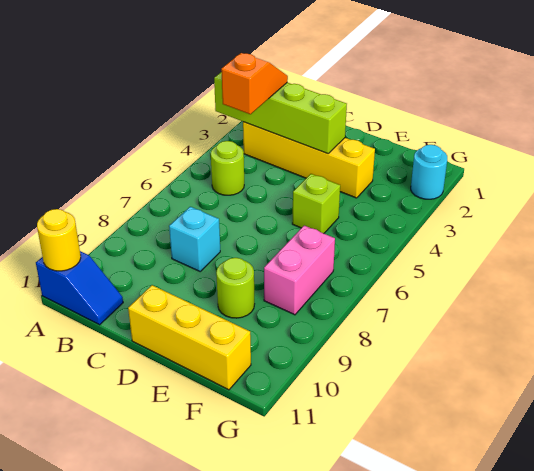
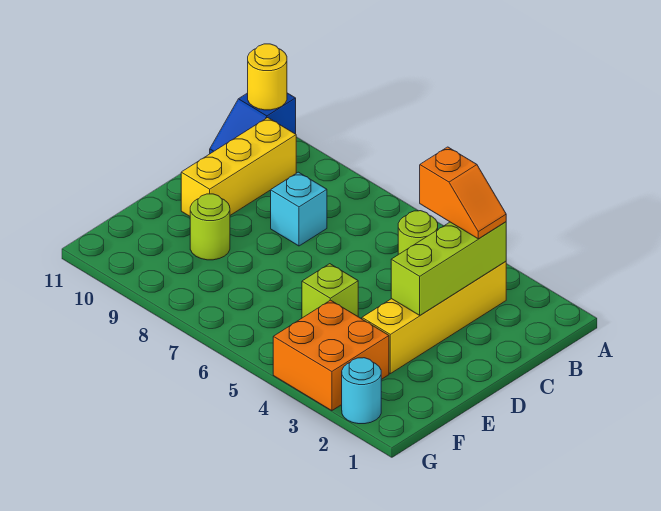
lime 1x4 brick [214,72,347,154] -> lime 1x3 brick [391,222,506,315]
yellow 1x3 brick [128,285,251,390] -> yellow 1x3 brick moved to [181,118,296,216]
none -> orange 2x2 brick [273,300,389,411]
pink 1x2 brick [264,226,335,315] -> none

